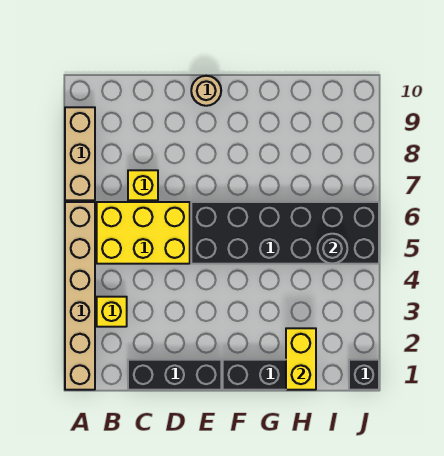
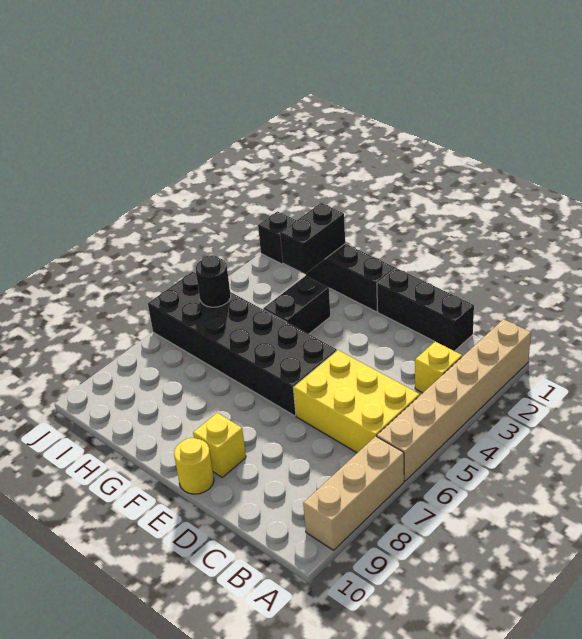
yellow 1x1 brick [128,170,158,200] -> yellow 1x1 brick moved to [193,413,246,477]
tan 1x1 round brick [191,76,221,106] -> yellow 1x1 round brick [174,438,214,494]
none -> black 1x2 brick [263,276,330,334]
yellow 1x2 brick [286,328,316,390] -> black 1x2 brick [280,203,345,274]

